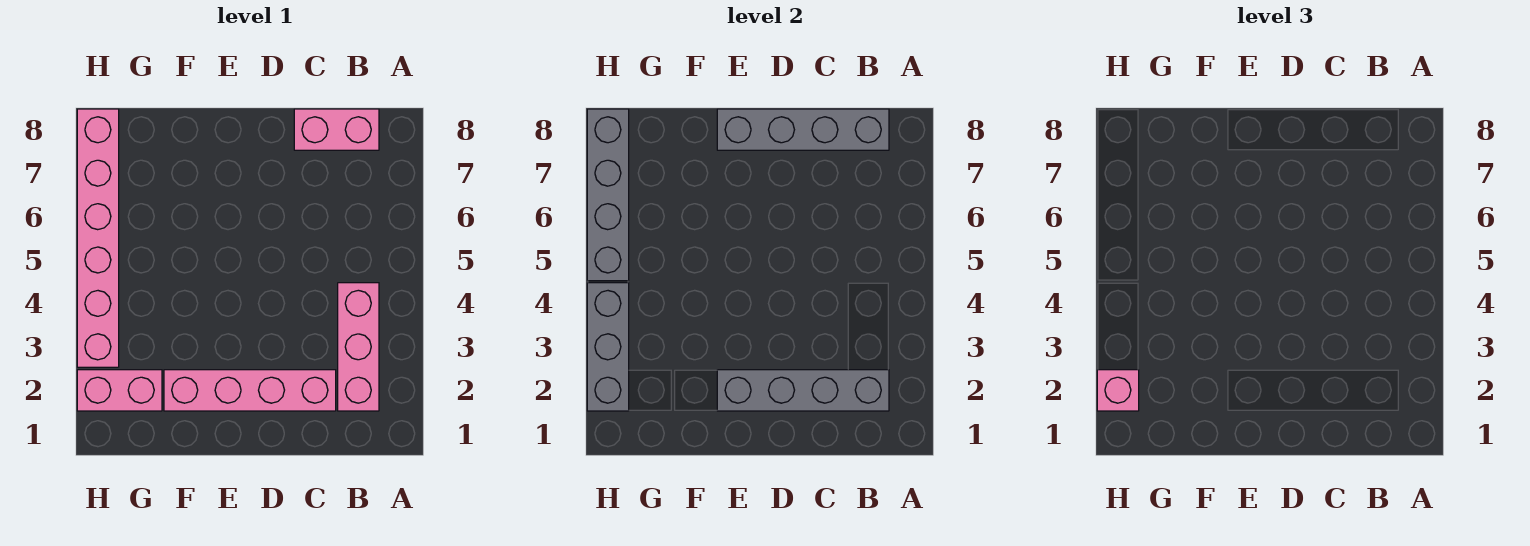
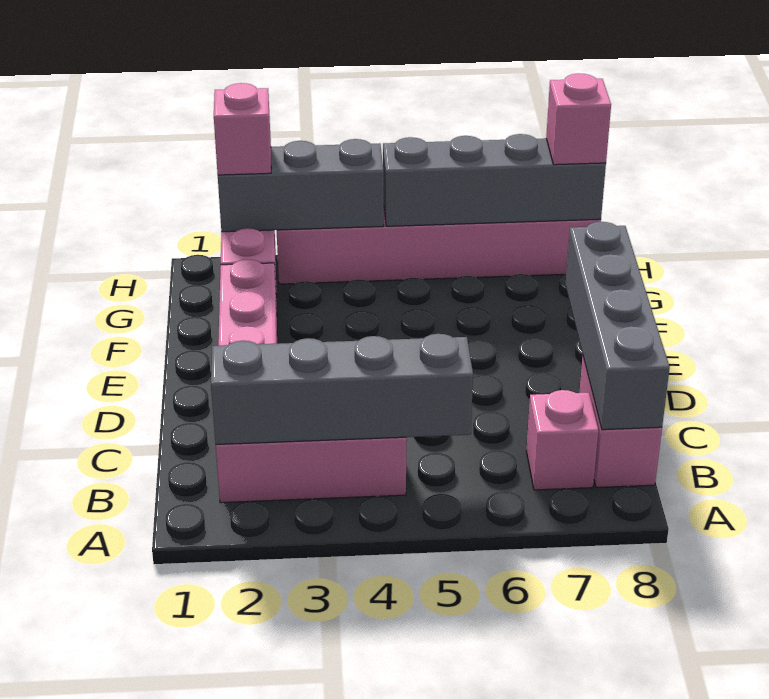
grey 1x4 brick [717,370,889,411] -> grey 1x4 brick turned to [211,334,473,445]
none -> pink 1x1 brick [526,390,599,490]
none -> pink 1x1 brick [546,73,611,165]

